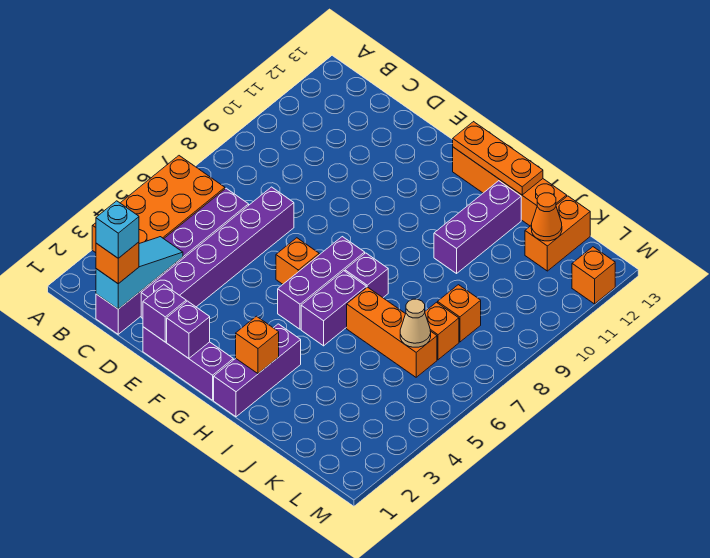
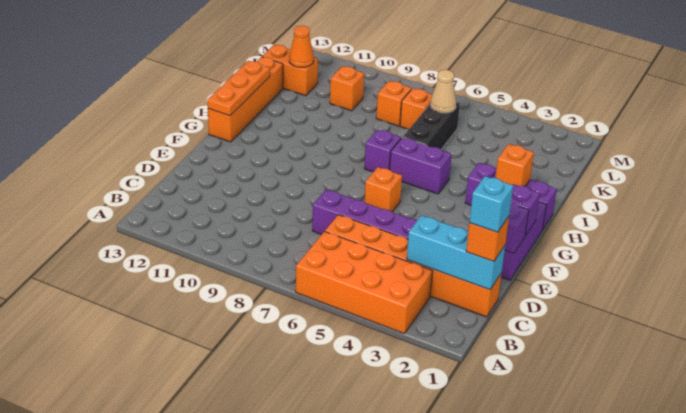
purple 1x6 brick [96,188,249,334] -> orange 1x6 brick [325,215,502,317]
cyan 1x3 slope [96,237,183,309] -> cyan 1x3 brick [407,215,505,290]
purple 1x3 brick [278,237,365,329] -> none
orange 1x3 brick [347,287,437,377] -> black 1x3 brick [403,102,460,149]
purple 1x3 brick [434,181,521,273] -> none
orange 1x1 brick [572,247,615,304] -> orange 1x1 brick moved to [330,66,364,111]

